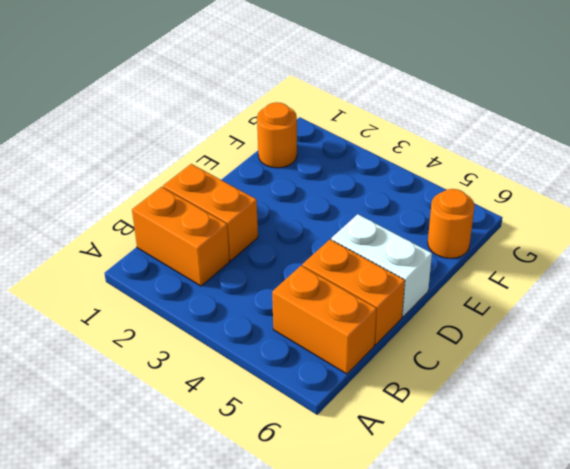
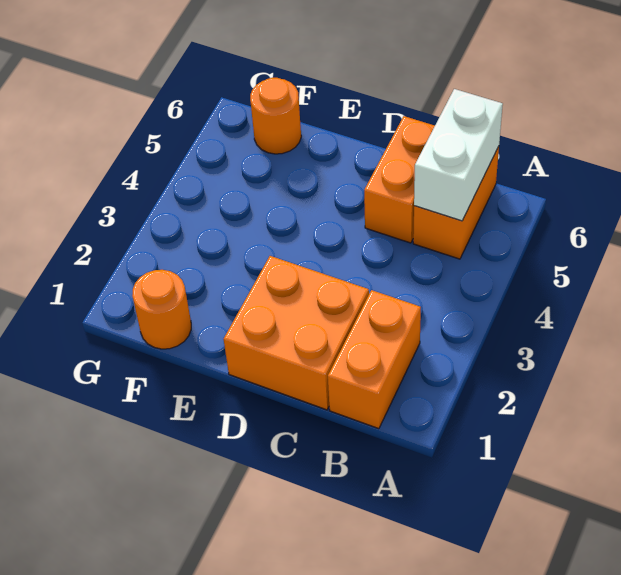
orange 1x2 brick [163,164,258,261] -> orange 2x2 brick [224,256,369,410]
white 1x2 brick [331,214,432,317] -> white 1x2 brick moved to [414,89,503,221]

